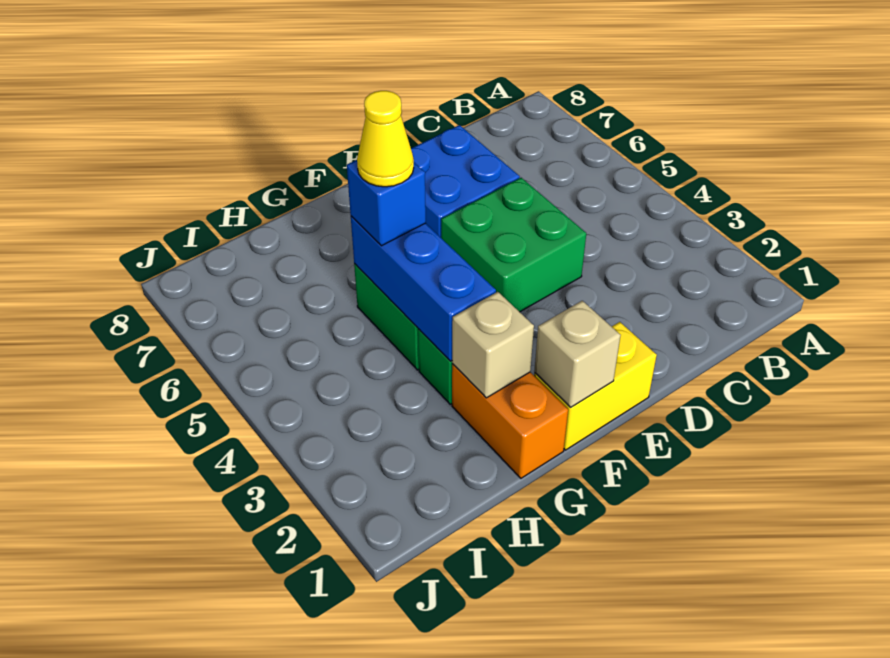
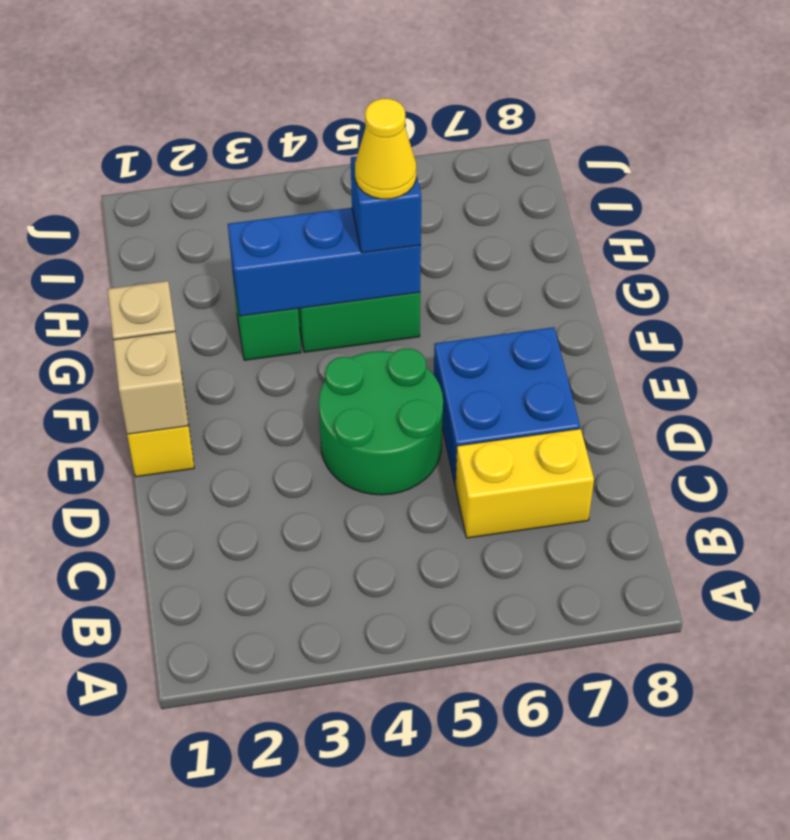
none -> yellow 1x2 brick [455,429,594,538]
green 2x2 brick [441,178,586,312] -> green 2x2 round brick [319,349,443,495]
orange 1x2 brick [452,364,568,478] -> none
tan 1x1 brick [452,292,534,398] -> tan 1x1 brick moved to [113,332,188,435]

